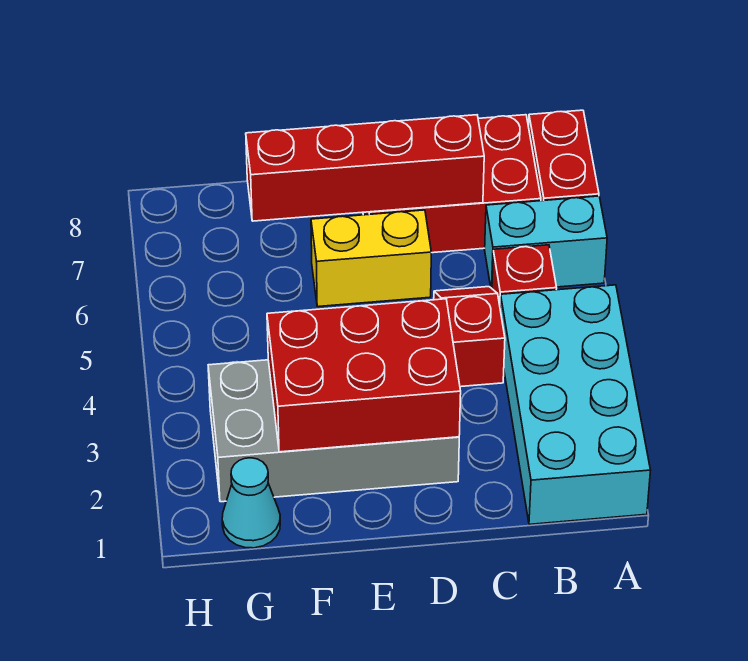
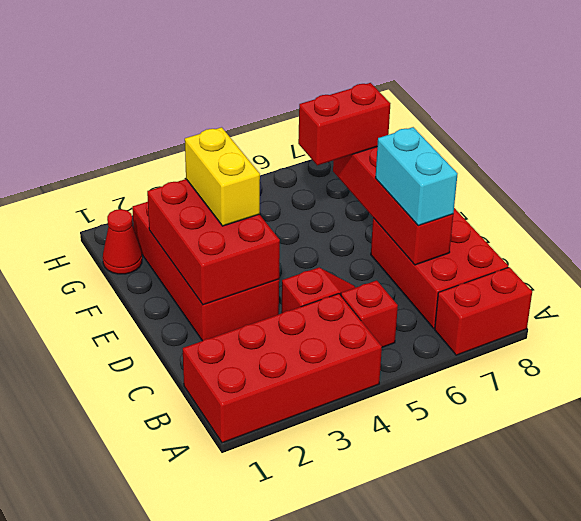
cyan 2x4 brick [500,285,650,524] -> red 2x4 brick [183,294,382,443]
cyan 1x2 brick [485,196,607,288] -> cyan 1x2 brick moved to [376,127,458,226]
grey 2x4 brick [208,360,459,502] -> red 2x4 brick [132,202,279,341]
yellow 1x2 brick [311,210,431,307] -> yellow 1x2 brick moved to [185,127,260,226]
none -> red 1x2 brick [298,83,390,165]
cyan 1x1 cone [222,458,280,548] -> red 1x1 cone [103,209,142,274]

